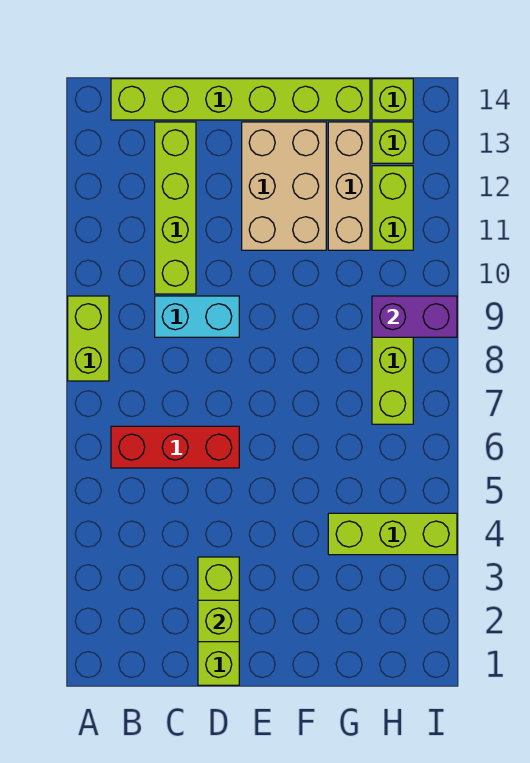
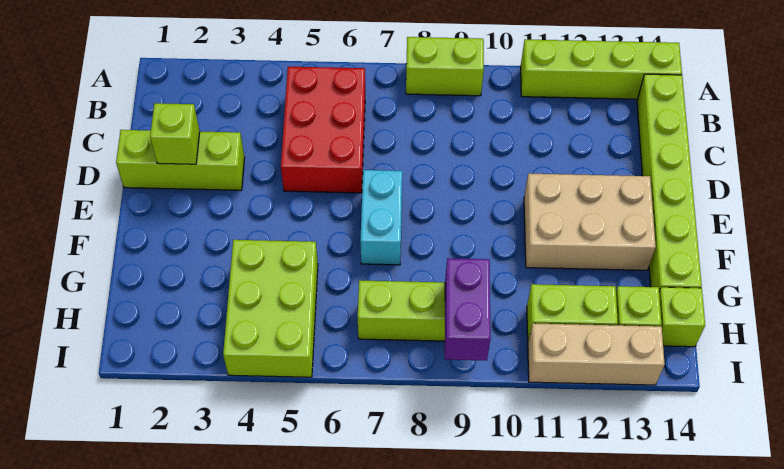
red 1x3 brick [111,426,239,468] -> red 2x3 brick [281,67,365,193]
cyan 1x2 brick [155,296,239,337] -> cyan 1x2 brick moved to [360,170,402,265]
lime 1x4 brick [155,122,196,294] -> lime 1x4 brick moved to [521,39,682,99]
lime 1x3 brick [328,513,457,555] -> lime 2x3 brick [223,240,318,377]
tan 1x3 brick [328,122,370,250] -> tan 1x3 brick moved to [528,323,665,385]

